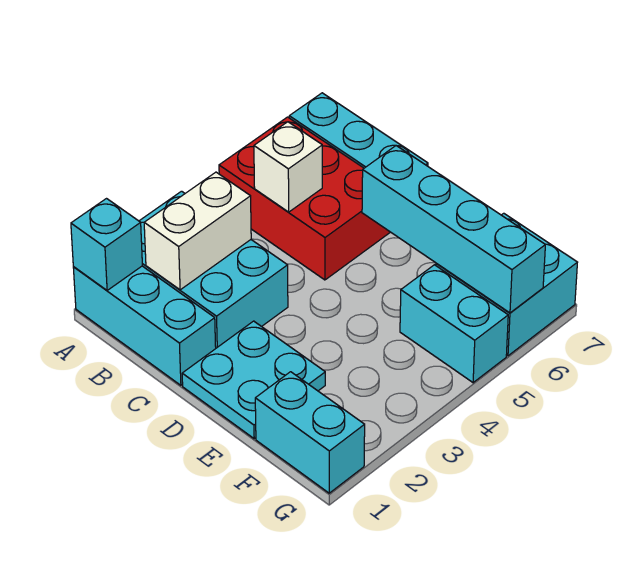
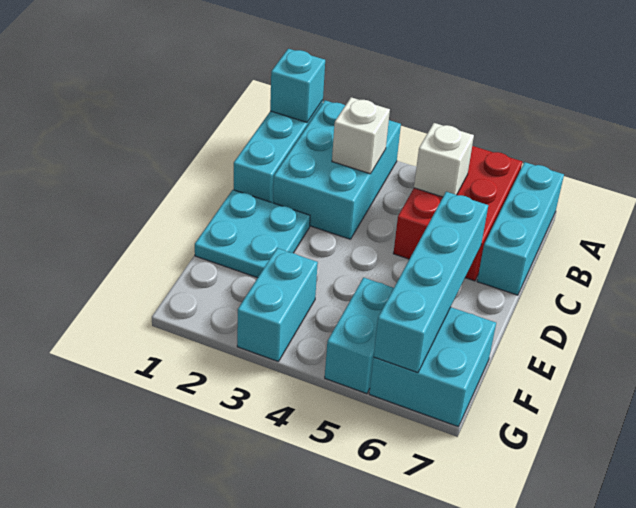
white 1x2 brick [144,172,251,290] -> white 1x1 brick [332,97,390,174]
cyan 1x2 brick [255,372,365,493] -> cyan 1x2 brick moved to [237,248,318,361]

